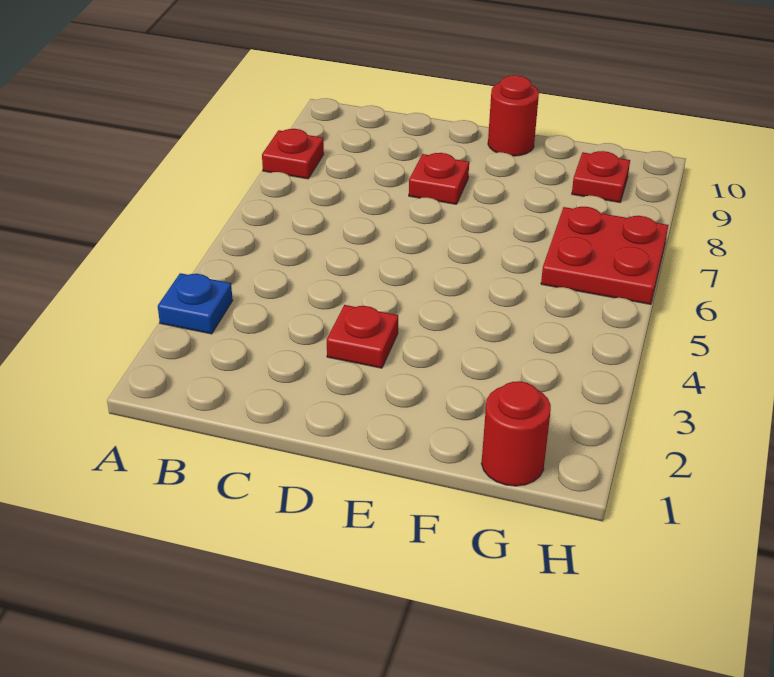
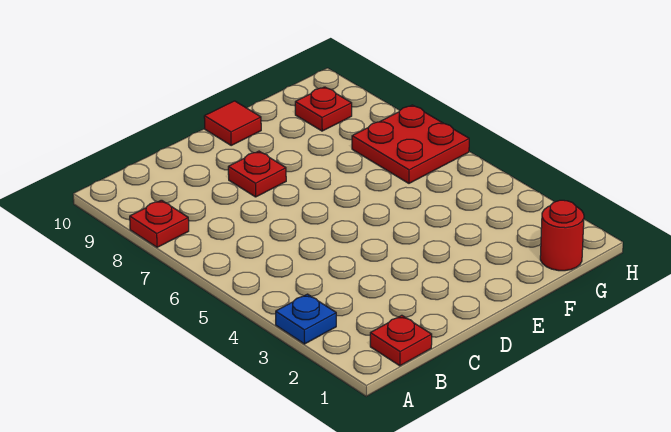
red 1x1 plate [327,305,398,368] -> red 1x1 plate moved to [370,315,432,366]
red 1x1 round brick [488,75,539,156] -> red 1x1 tile [204,101,261,146]

